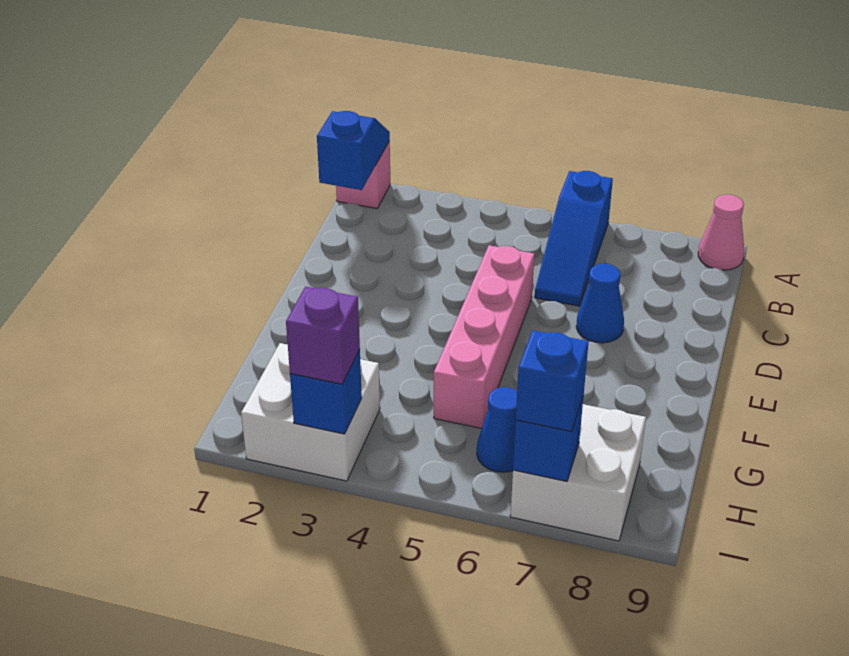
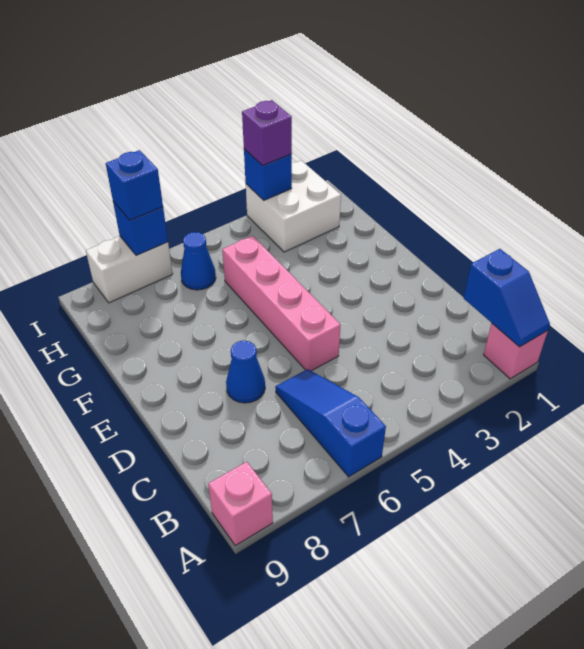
pink 1x1 cone [698,195,744,270] -> pink 1x1 brick [208,462,273,546]
white 2x2 brick [510,404,646,541] -> white 1x2 brick [86,236,173,303]

